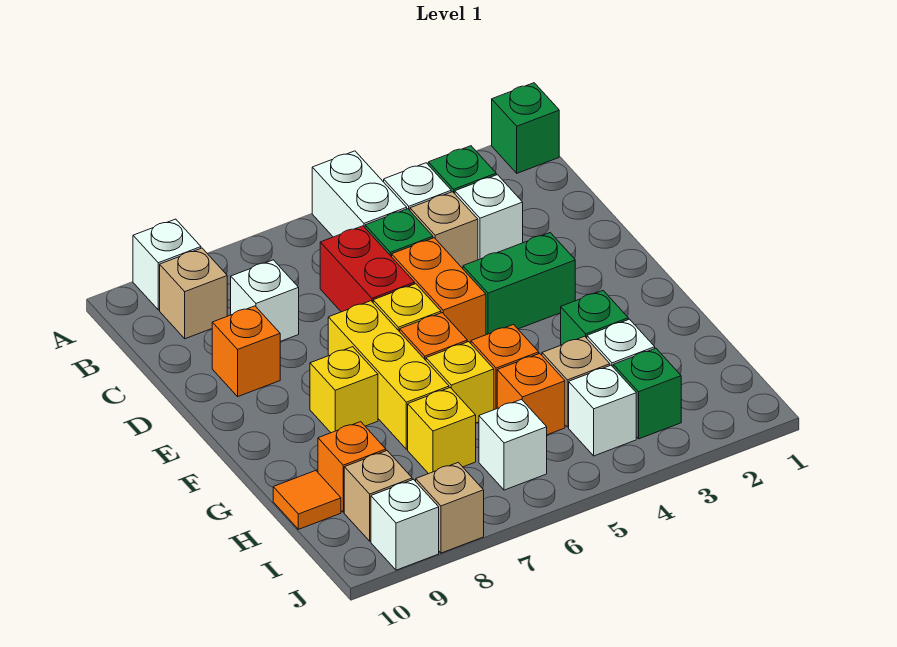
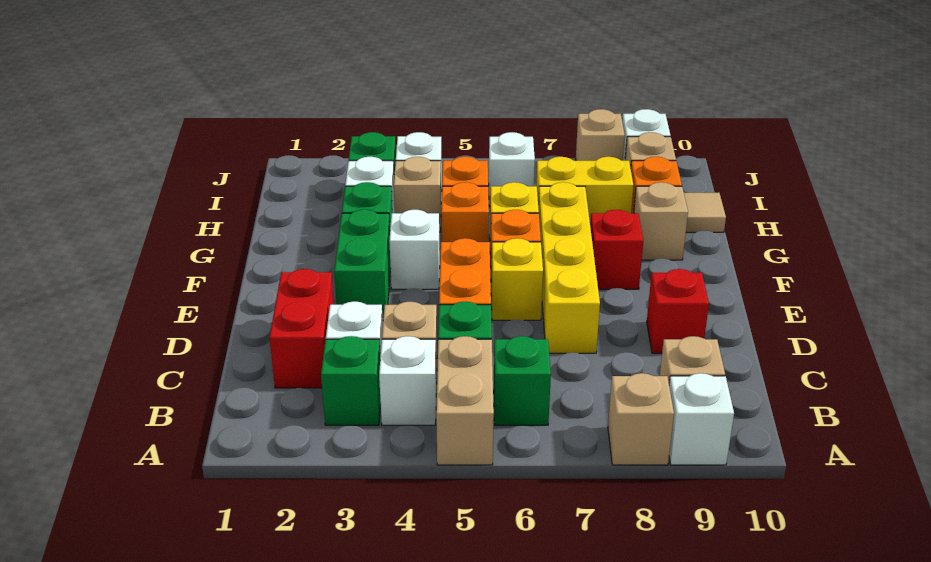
green 1x1 brick [492,83,559,173] -> green 1x1 brick moved to [494,336,551,425]
white 1x2 brick [312,151,407,237] -> tan 1x2 brick [436,336,494,465]
none -> tan 1x1 brick [608,373,674,465]
red 1x2 brick [320,226,415,312] -> red 1x2 brick moved to [270,269,334,388]
white 1x1 brick [231,260,299,341] -> white 1x1 brick moved to [389,210,440,289]
orange 1x1 brick [212,306,280,396] -> red 1x1 brick [647,269,709,353]
green 1x2 brick [463,233,575,335] -> green 1x2 brick turned to [334,209,391,318]
yellow 1x3 brick [328,301,449,449] -> yellow 1x4 brick [538,182,600,353]
yellow 1x1 brick [310,347,378,433] -> red 1x1 brick [590,210,643,289]
none -> tan 1x1 brick [634,182,688,260]
yellow 1x1 brick [408,388,476,474] -> yellow 1x2 brick [536,157,633,222]
orange 1x1 tile [273,471,341,529] -> tan 1x1 tile [684,193,726,232]

